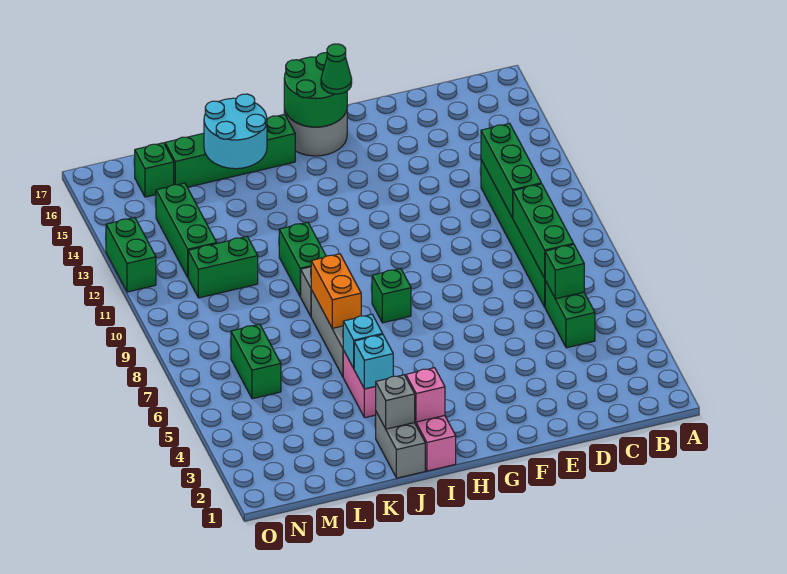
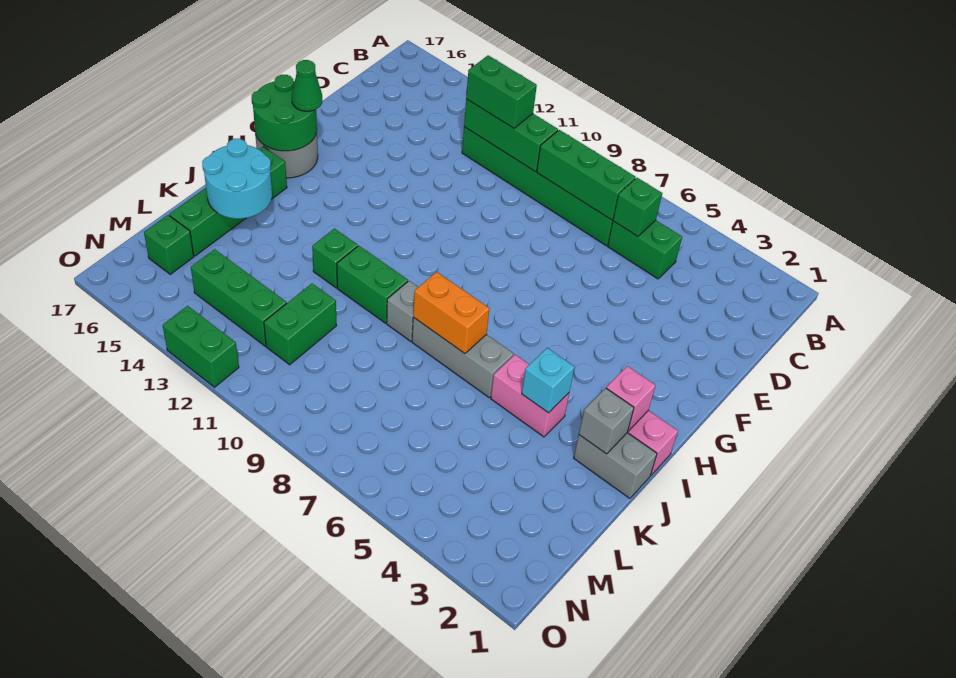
green 1x1 brick [372,269,411,323] -> green 1x1 brick moved to [312,229,358,288]
cyan 1x1 brick [343,314,383,368] -> none
green 1x2 brick [231,324,281,399] -> green 1x2 brick moved to [466,55,537,128]

